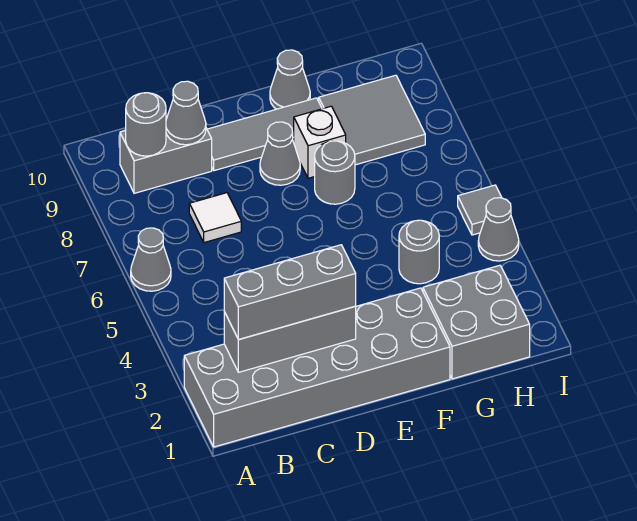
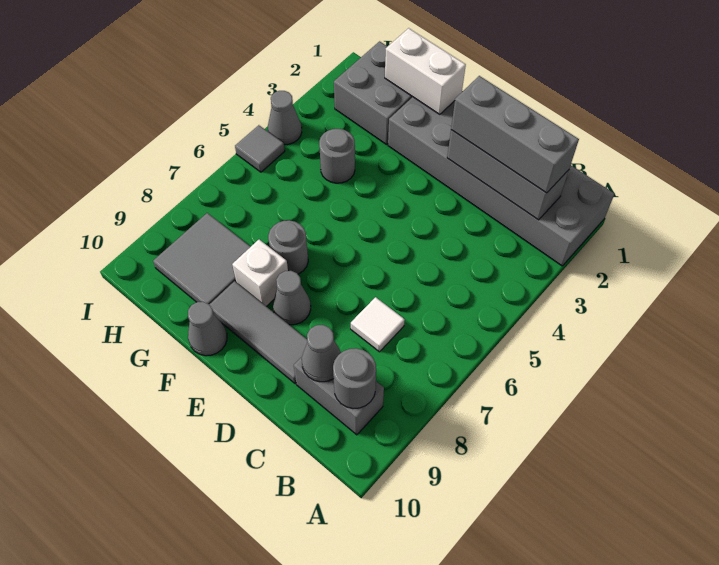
grey 1x1 cone [131,228,171,291] -> none
none -> white 1x2 brick [385,28,466,114]

